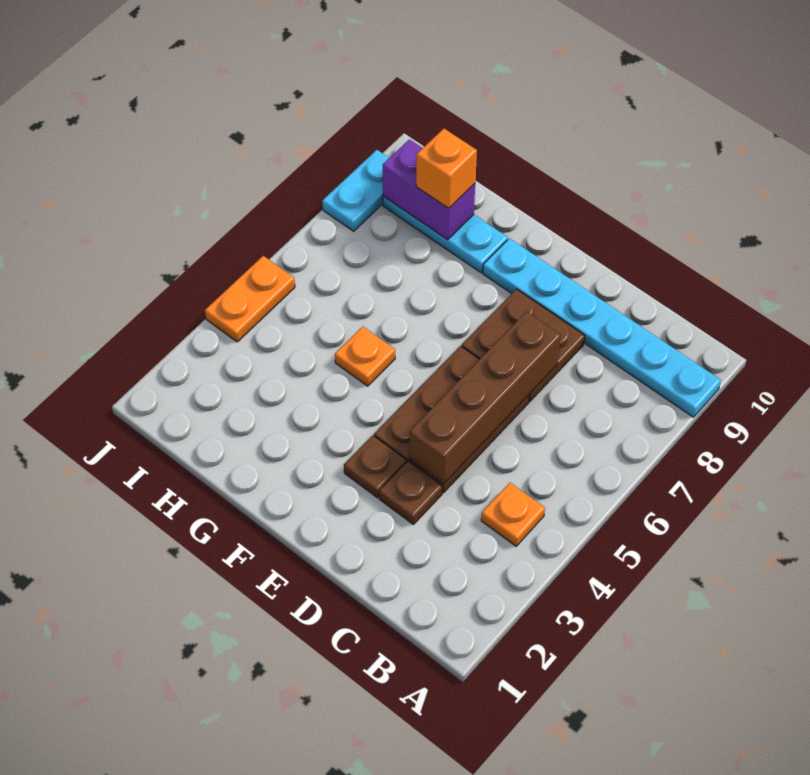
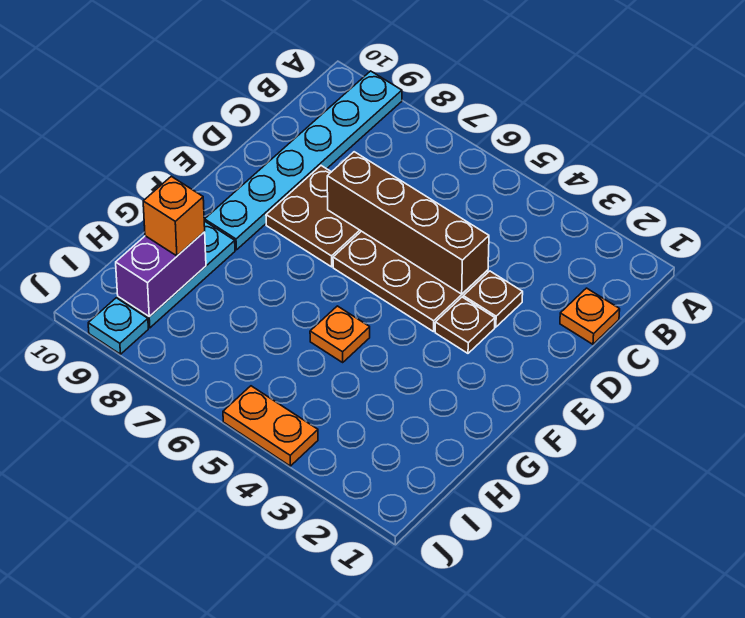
orange 1x1 plate [481,483,545,546] -> orange 1x1 plate moved to [560,288,620,344]
cyan 1x2 plate [322,150,389,231] -> cyan 1x1 plate [88,298,148,354]

